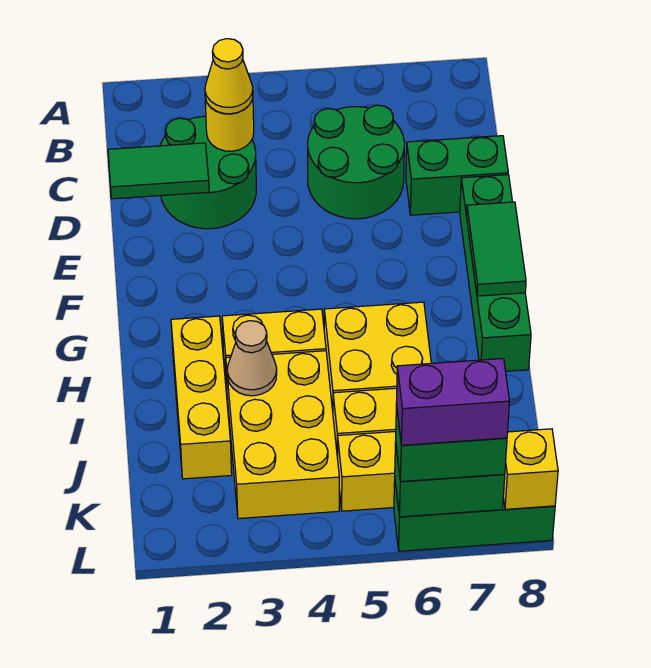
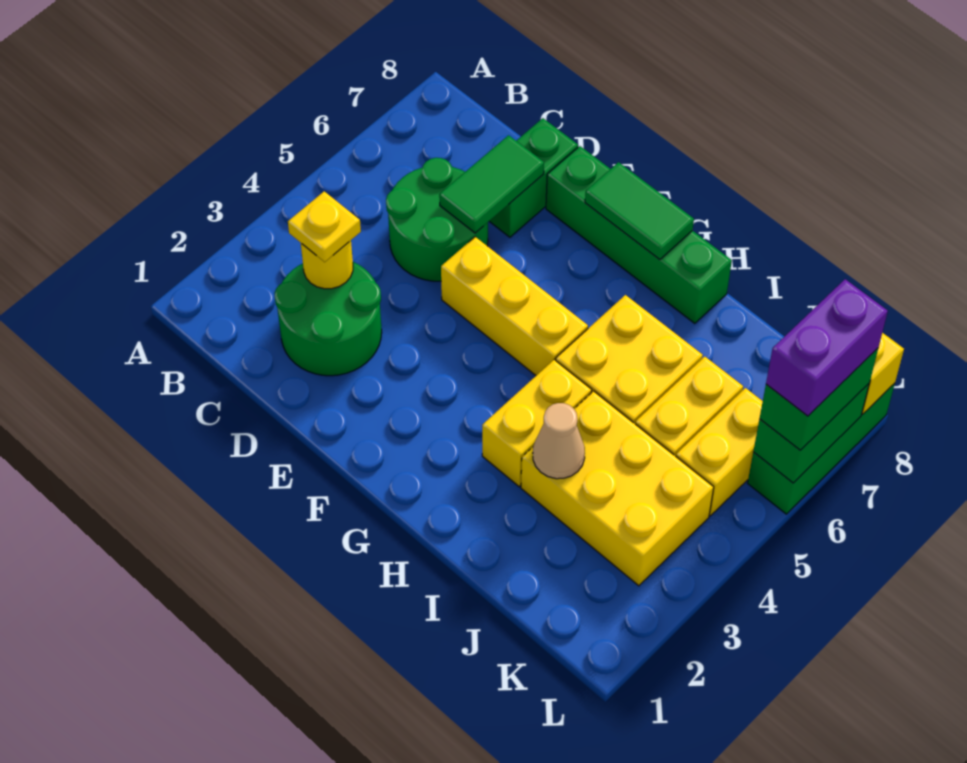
yellow 1x1 cone [205,39,253,114] -> yellow 1x1 plate [288,191,361,262]
green 1x2 tile [108,143,209,199] -> green 1x2 tile moved to [439,135,544,233]
yellow 1x3 brick [171,316,232,479] -> yellow 1x3 brick moved to [441,237,588,375]

